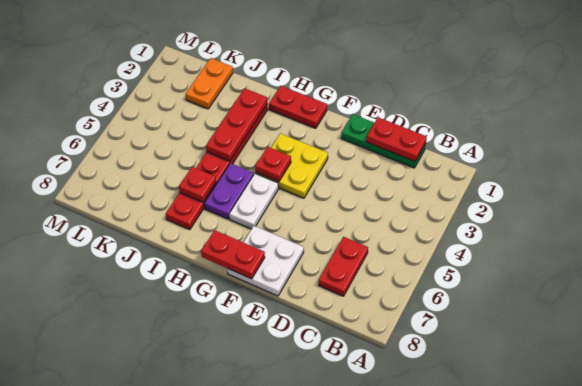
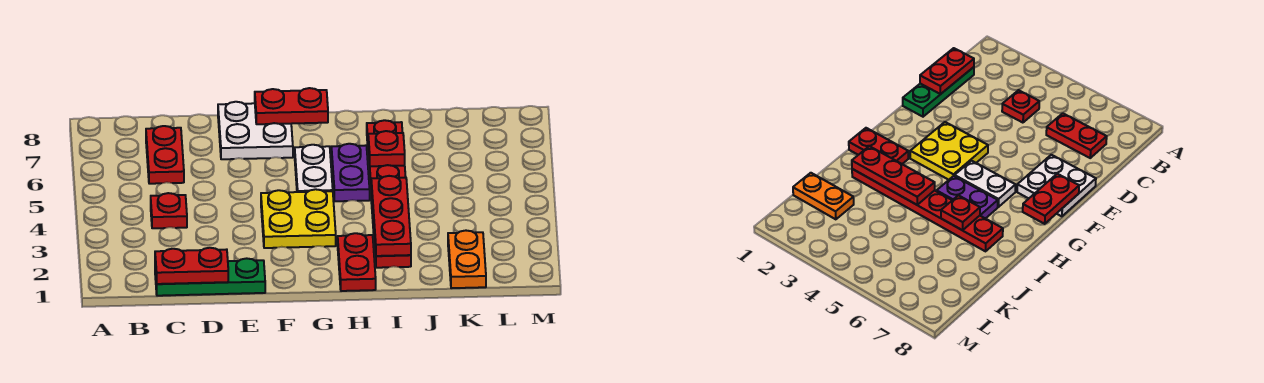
red 1x2 plate [269,86,327,128] -> red 1x2 plate turned to [338,233,376,291]
red 1x1 plate [255,147,291,182] -> red 1x1 plate moved to [151,193,187,228]

